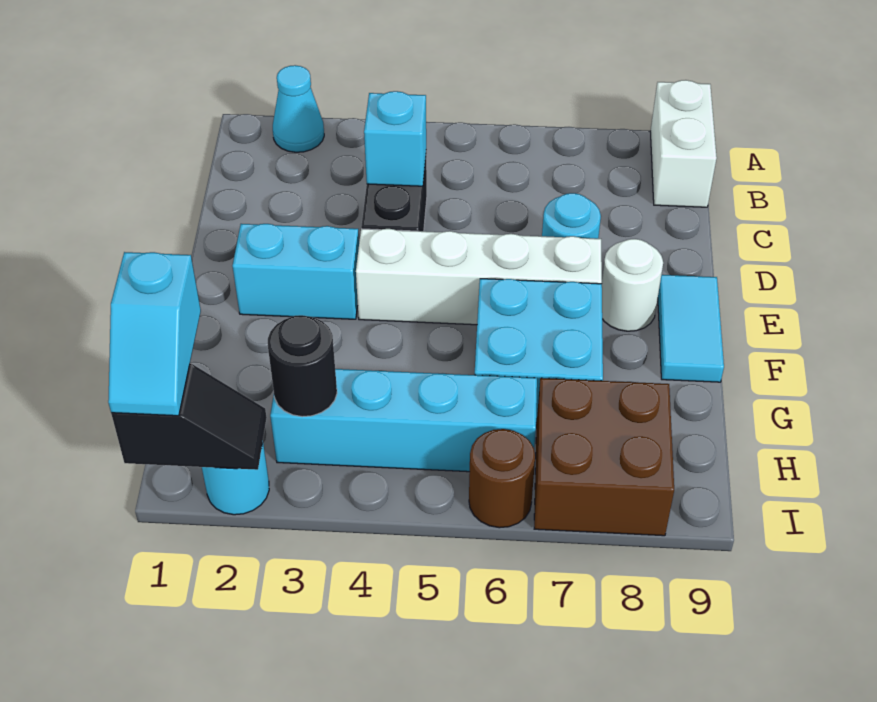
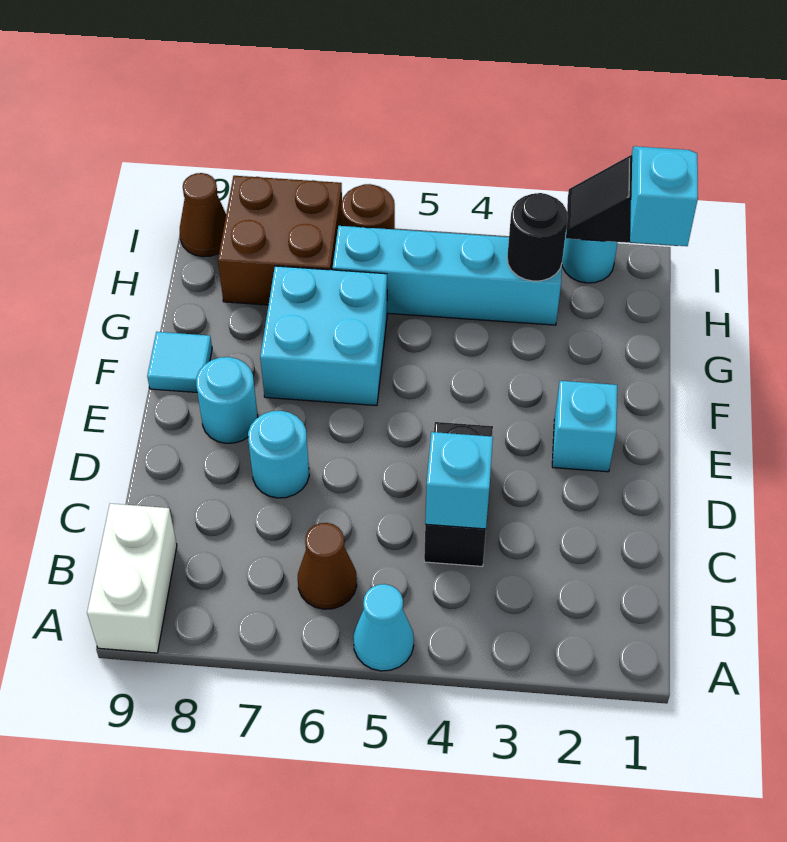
cyan 1x1 cone [273,65,324,152] -> cyan 1x1 cone moved to [353,584,414,671]
none -> brown 1x1 cone [298,523,357,609]
cyan 1x2 brick [233,224,359,319] -> cyan 1x1 brick [552,381,617,472]
white 1x4 brick [356,229,602,325] -> none
white 1x1 round brick [602,239,663,331] -> cyan 1x1 round brick [196,357,258,443]
cyan 1x2 tile [658,275,724,382] -> cyan 1x1 tile [147,332,212,392]
none -> brown 1x1 cone [180,173,226,257]

